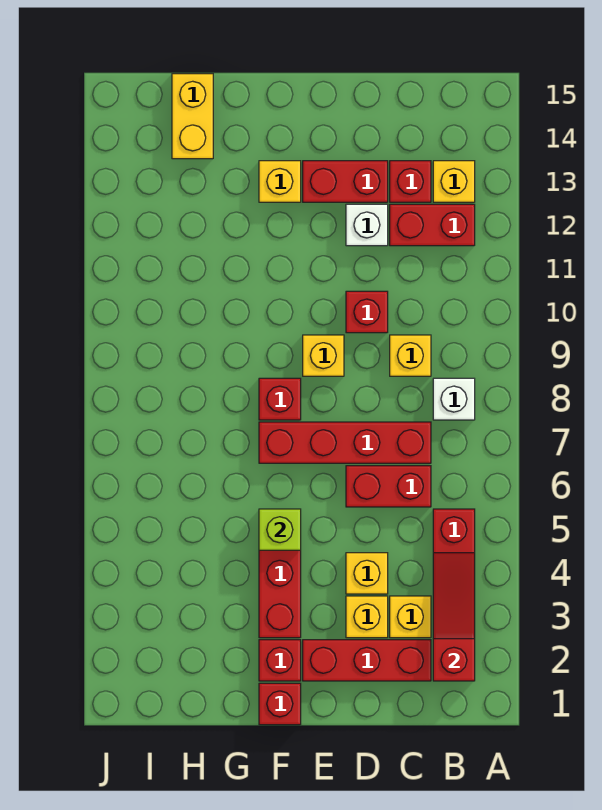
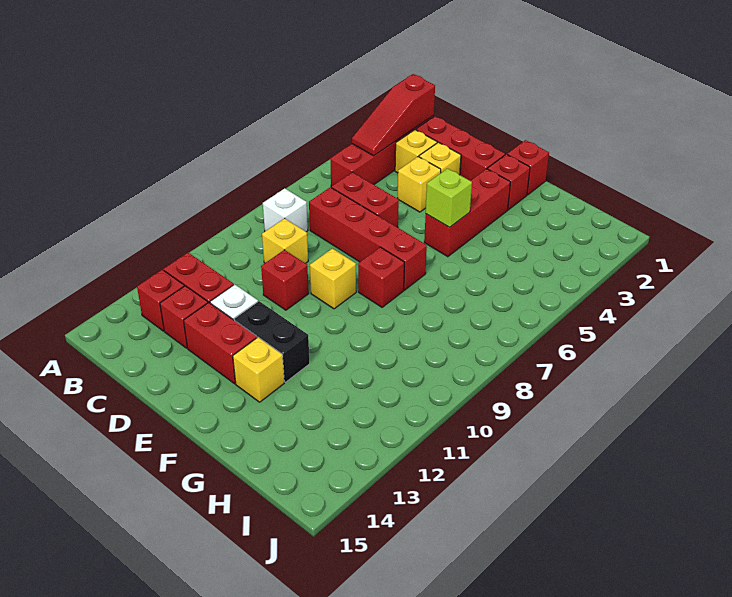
yellow 1x1 brick [433,161,475,202] -> red 1x1 brick [137,270,184,331]
none -> black 1x2 brick [234,301,310,382]
yellow 1x2 brick [172,74,213,159] -> none

